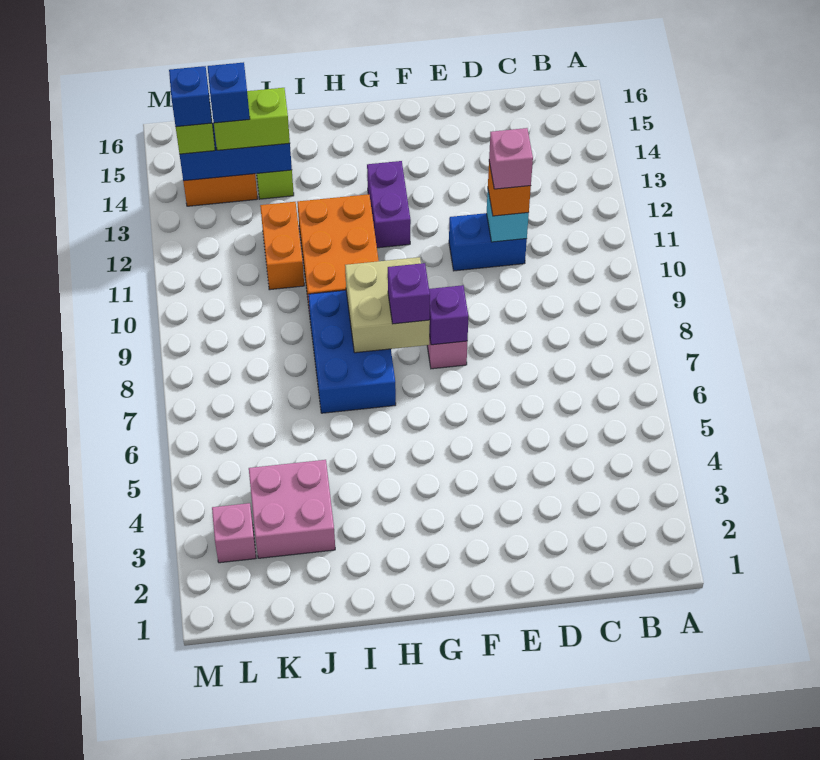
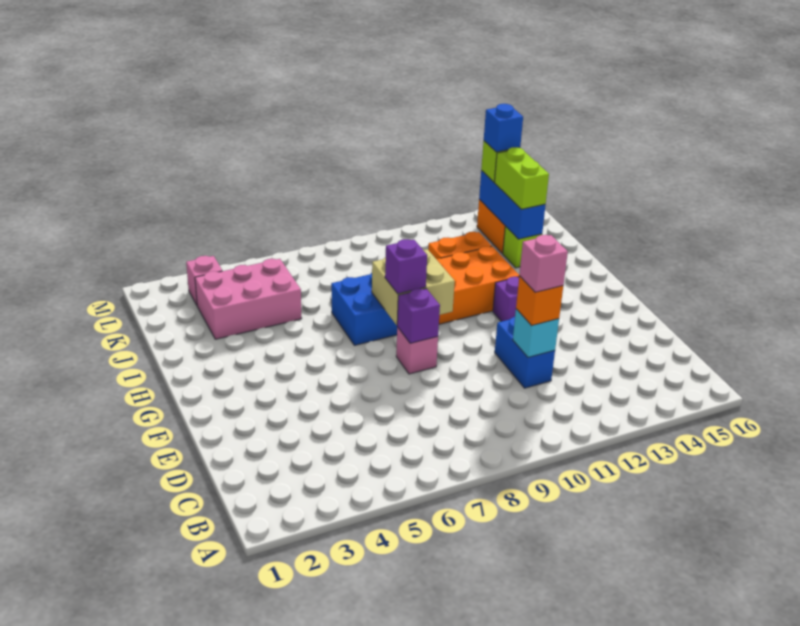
pink 2x2 brick [249,460,335,558] -> pink 2x3 brick [195,259,302,339]
blue 1x1 brick [208,62,250,123] -> none

